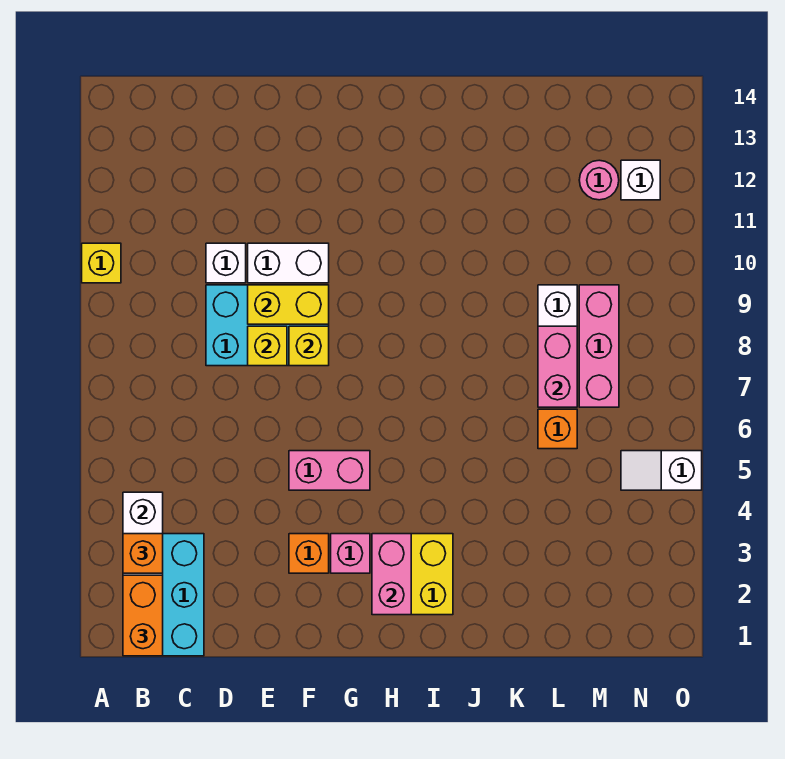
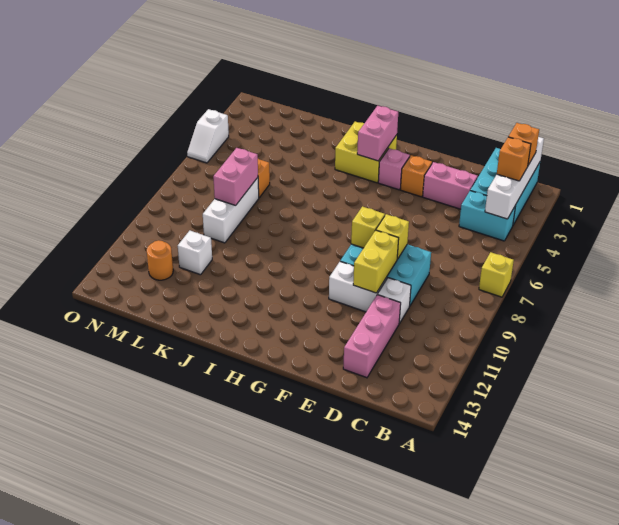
yellow 1x1 brick [82,243,121,283] -> yellow 1x1 brick moved to [479,252,514,297]
orange 1x2 brick [123,575,163,656] -> orange 1x1 brick [508,123,539,165]
none -> cyan 1x2 brick [459,191,516,241]
yellow 1x2 brick [248,285,329,324] -> yellow 1x2 brick turned to [353,230,399,293]
pink 1x2 brick [289,451,370,490] -> pink 1x2 brick moved to [423,162,478,209]
pink 1x3 brick [579,285,619,407] -> pink 1x3 brick moved to [343,295,401,378]
pink 1x1 round brick [579,160,619,200] -> orange 1x1 round brick [147,240,173,280]
white 1x2 slope [621,451,702,490] -> white 1x2 slope turned to [187,109,229,163]
white 1x1 brick [621,160,660,200] -> white 1x1 brick moved to [178,231,212,275]

